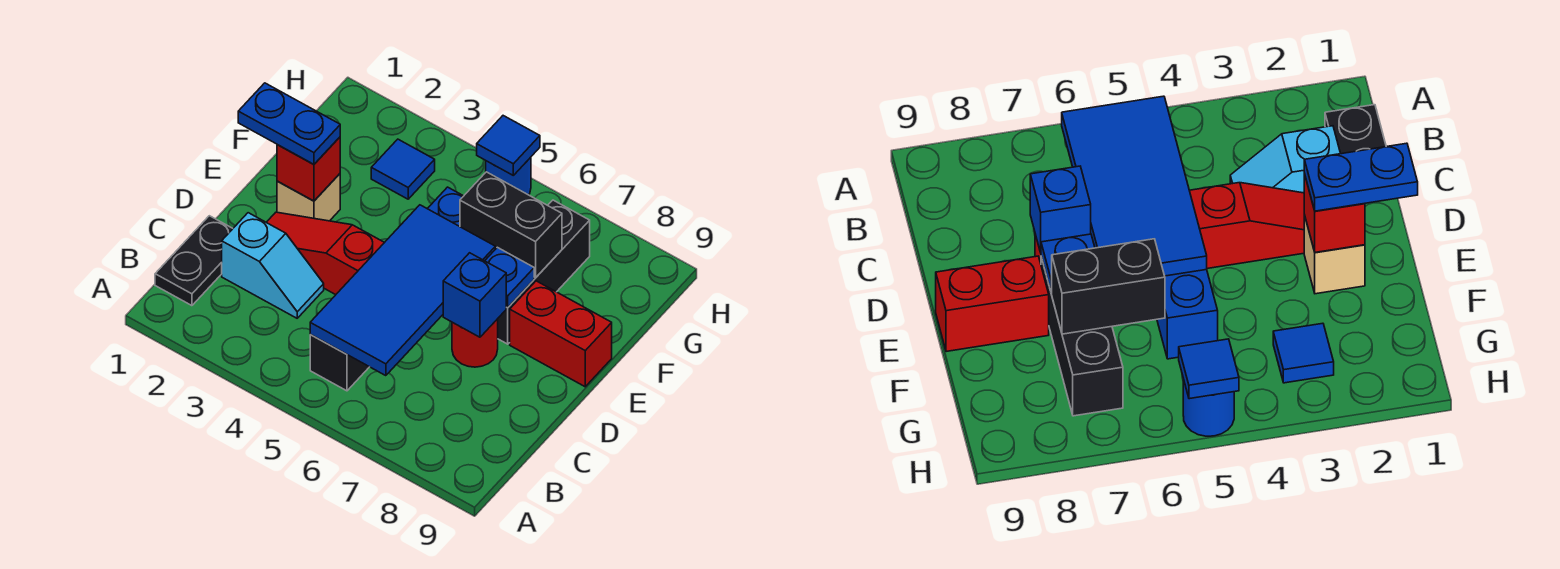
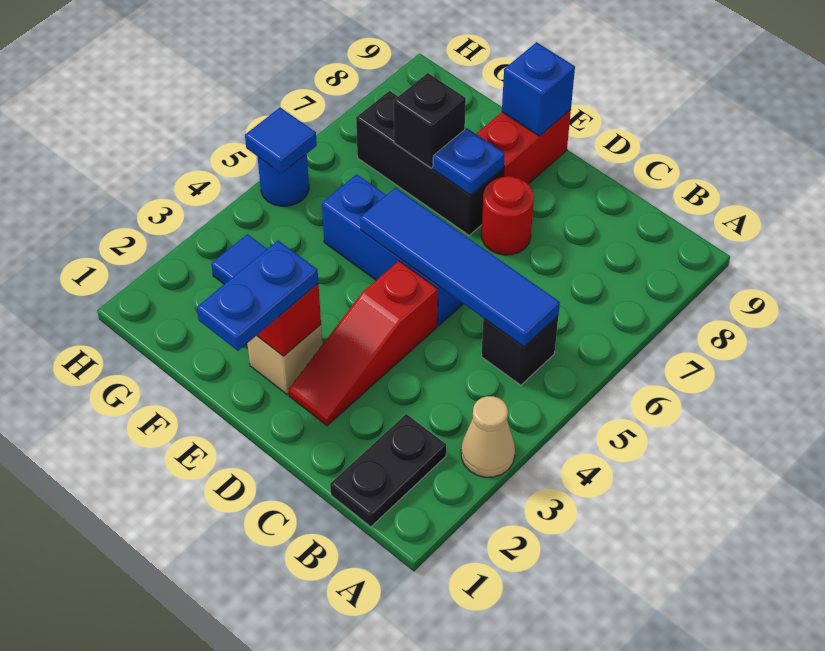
none -> tan 1x1 cone [461,396,515,477]
black 1x2 plate [155,216,233,306] -> black 1x2 plate turned to [330,414,446,527]
blue 2x4 tile [310,205,495,376] -> blue 1x4 tile [360,188,560,347]
cyan 1x2 slope [222,213,324,318] -> none
blue 1x1 brick [443,253,506,337] -> blue 1x1 brick moved to [502,42,575,136]
black 1x2 brick [460,172,562,278] -> black 1x1 brick [394,73,466,168]

